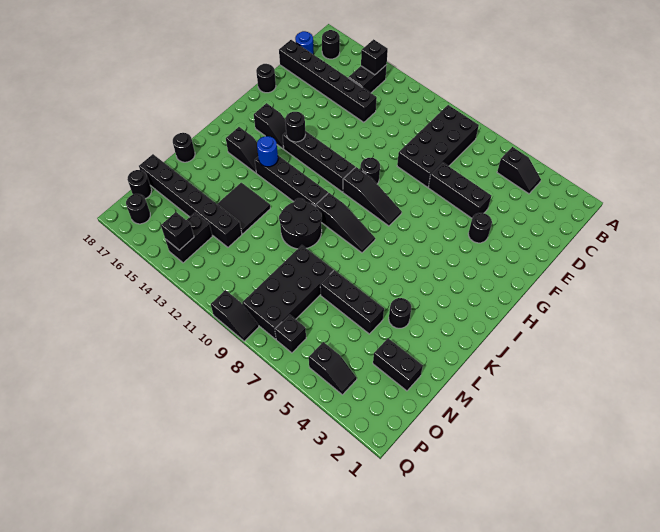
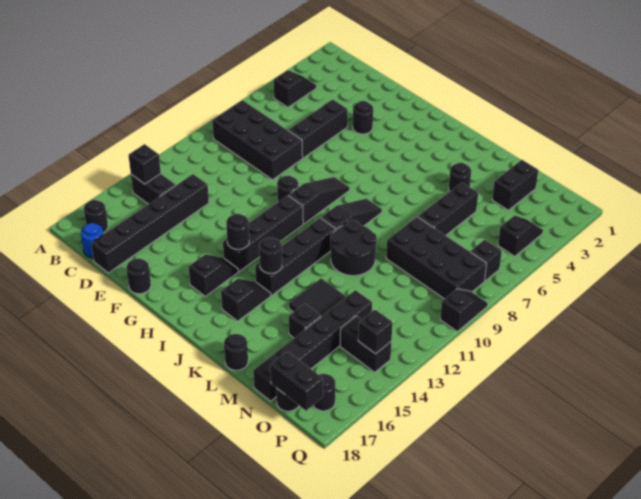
blue 1x1 round brick [257,136,278,167] -> black 1x1 round brick [259,238,282,273]
none -> black 1x1 brick [289,304,321,338]
none -> black 1x2 brick [270,351,323,411]

